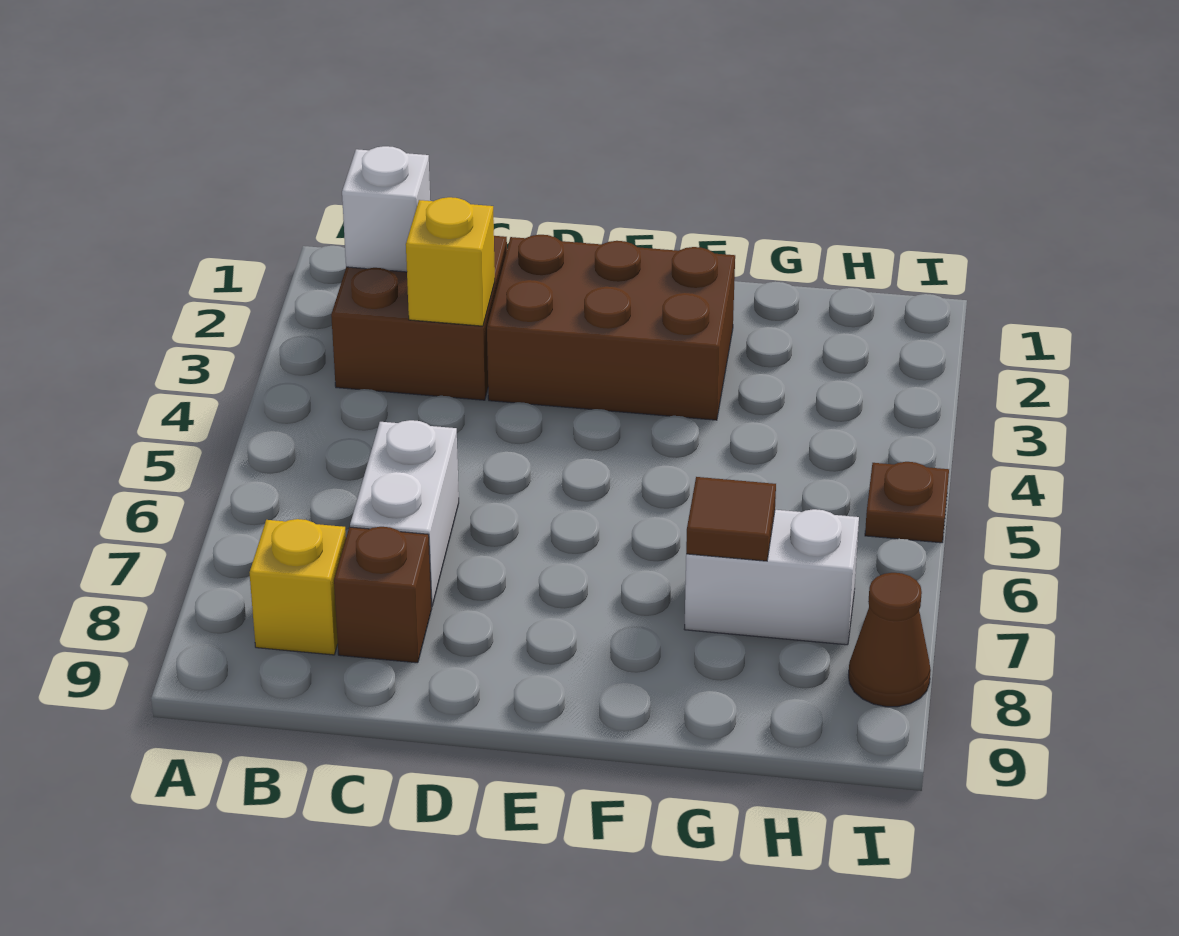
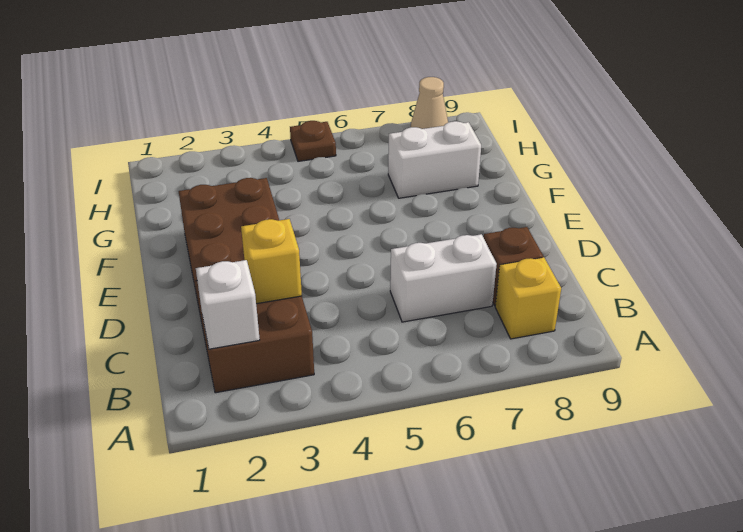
white 1x2 brick [685,509,859,645] -> white 1x2 brick turned to [388,121,481,198]
brown 1x1 tile [686,477,776,561] -> none
brown 1x1 cone [849,573,931,707] -> tan 1x1 cone [411,77,448,129]

